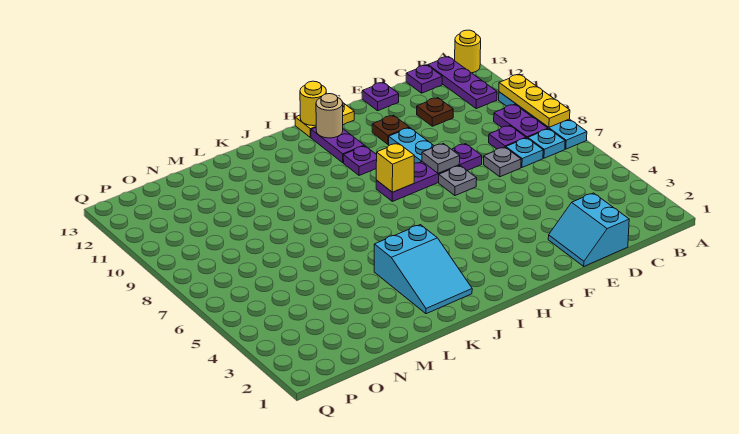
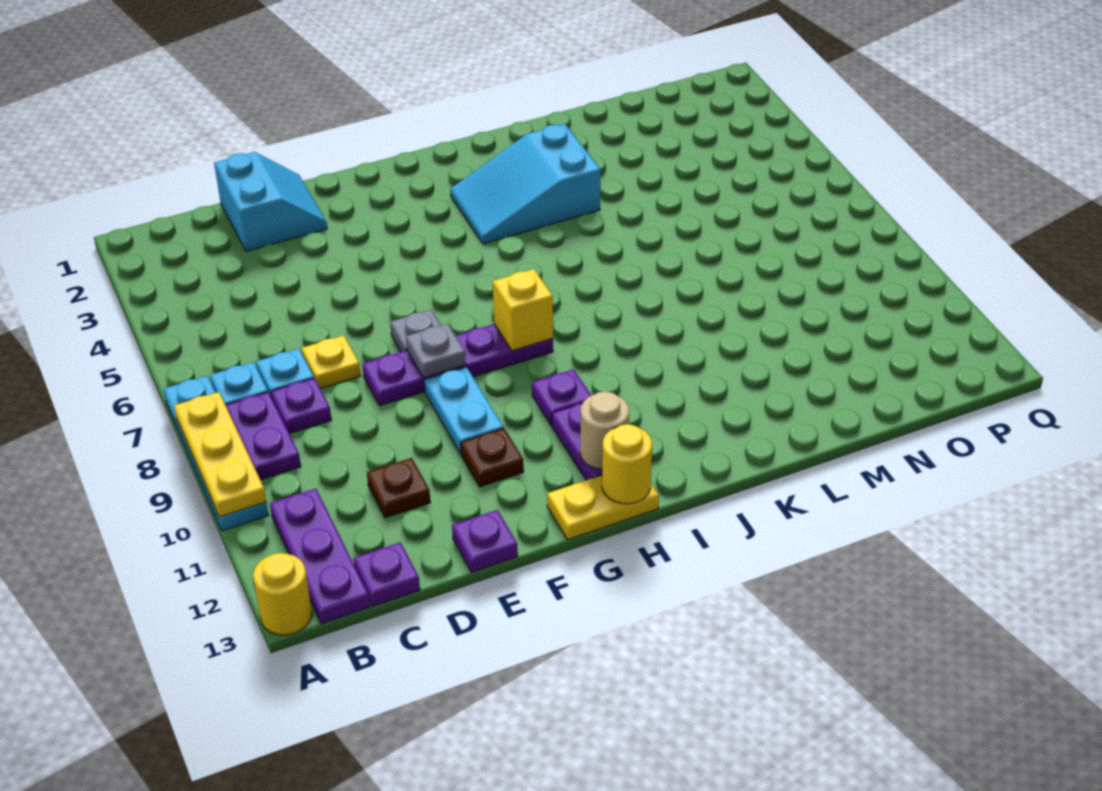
grey 1x1 plate [484,147,521,177] -> yellow 1x1 plate [302,335,361,389]
cyan 2x3 slope [374,225,472,314] -> cyan 2x3 slope turned to [450,124,601,244]

